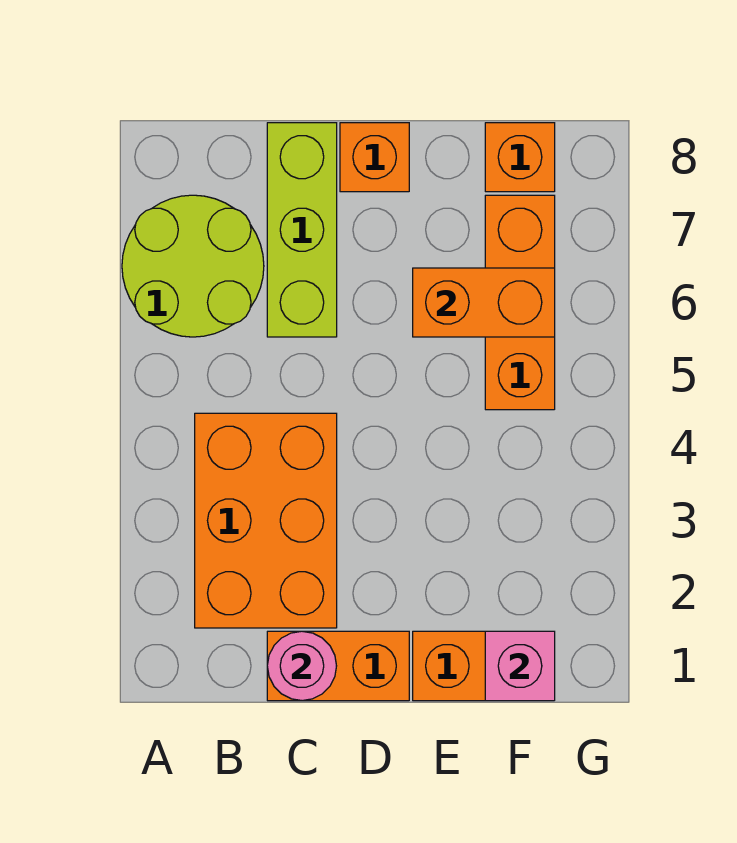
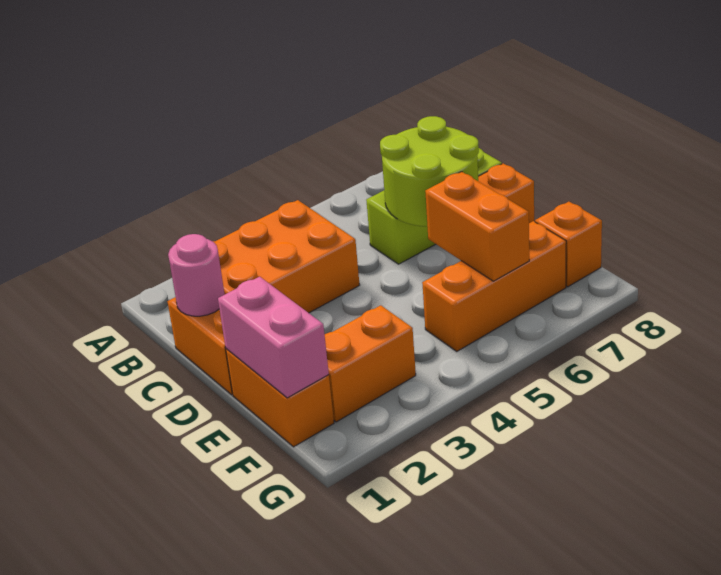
lime 2x2 round brick [122,195,264,337] -> lime 2x2 round brick moved to [380,116,479,226]
pink 1x1 brick [485,631,555,701] -> pink 1x2 brick [218,277,329,398]
none -> orange 1x2 brick [325,305,416,422]

